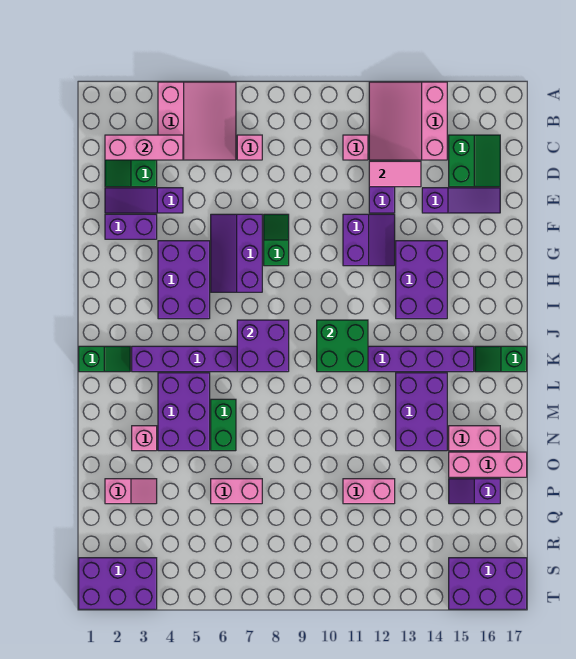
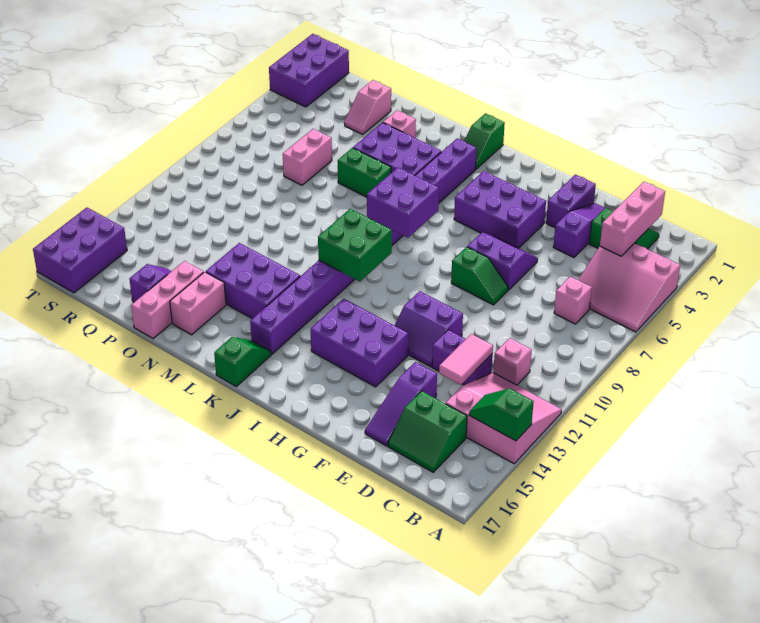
none -> green 1x2 slope [469,388,534,441]
purple 2x3 slope [211,214,262,292] -> purple 2x2 slope [467,232,538,290]
pink 1x2 brick [343,479,395,504] -> none

